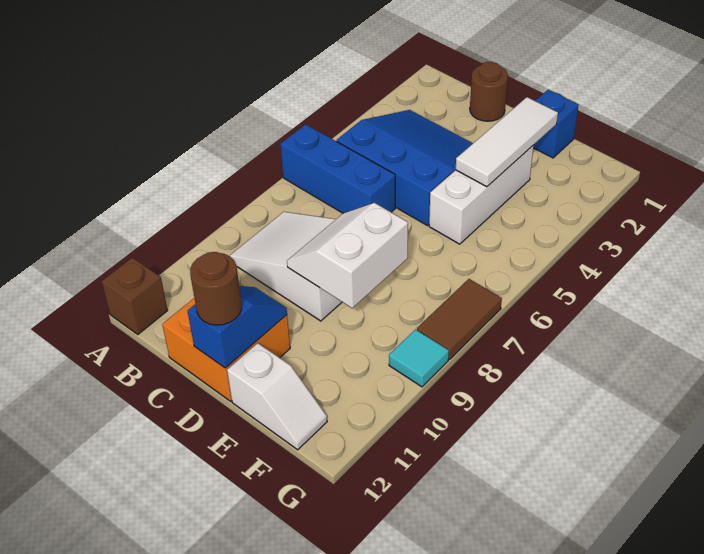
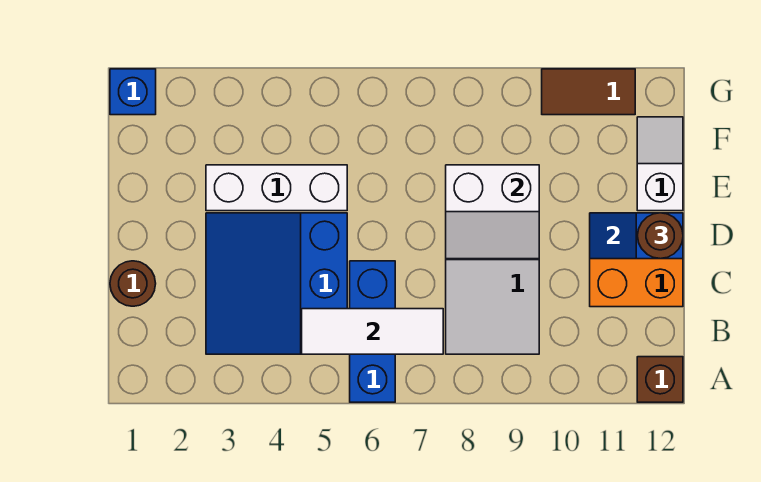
blue 1x1 brick [533,90,579,158] -> blue 1x1 brick moved to [110,69,156,115]
white 1x3 tile [456,97,558,187] -> white 1x3 tile moved to [302,309,443,354]
brown 1x2 tile [417,279,502,359] -> brown 1x2 tile moved to [542,69,635,115]
cyan 1x1 tile [389,329,449,387] -> none

